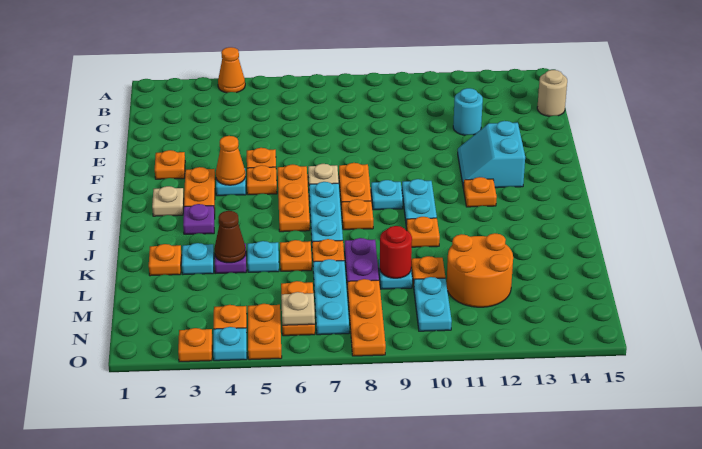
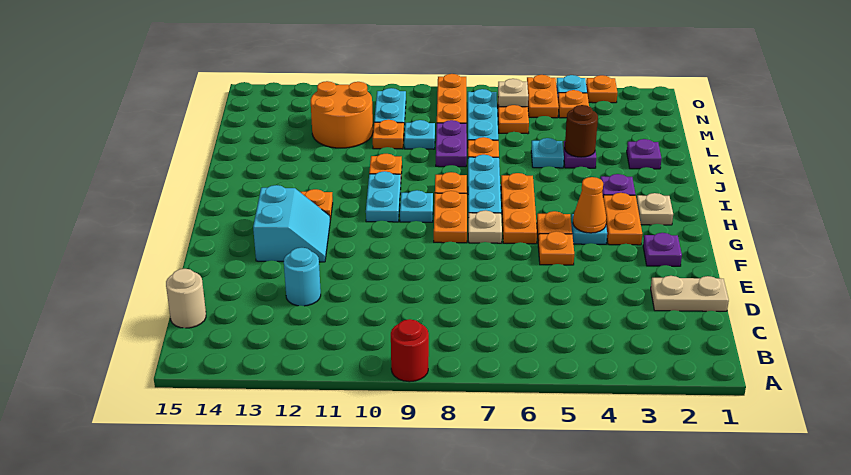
orange 1x1 cone [218,47,245,93] -> none
none -> tan 1x2 plate [651,276,729,311]
orange 1x1 plate [155,150,185,179] -> purple 1x1 plate [643,233,682,266]
orange 1x1 plate [149,244,182,276] -> purple 1x1 plate [627,139,662,169]
cyan 1x1 plate [182,243,214,274] -> none
brown 1x1 cone [214,211,246,263] -> brown 1x1 round brick [565,105,598,157]
orange 1x1 plate [280,240,312,271] -> none
red 1x1 round brick [380,226,412,278] -> red 1x1 round brick moved to [391,319,429,382]

